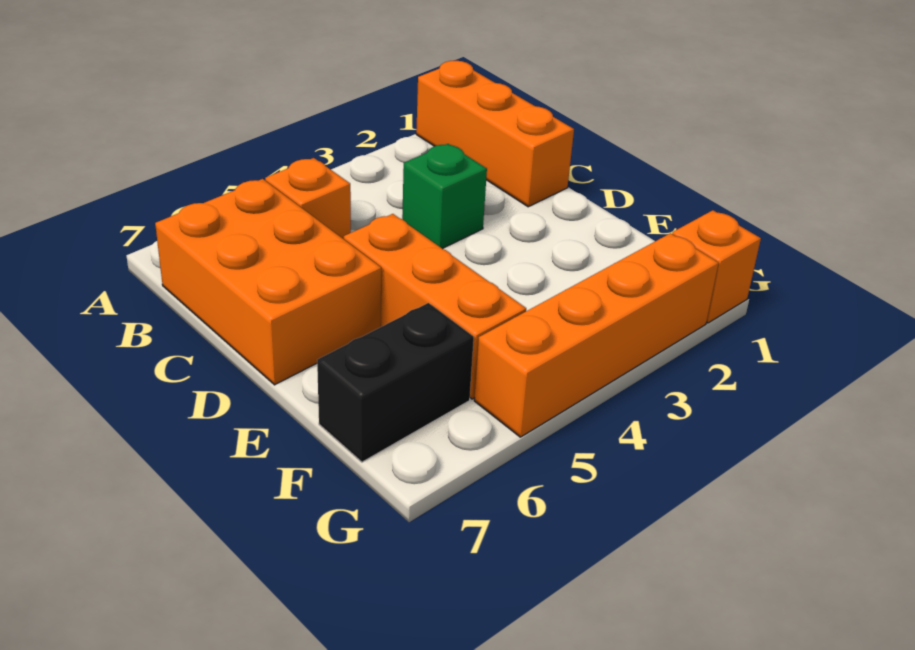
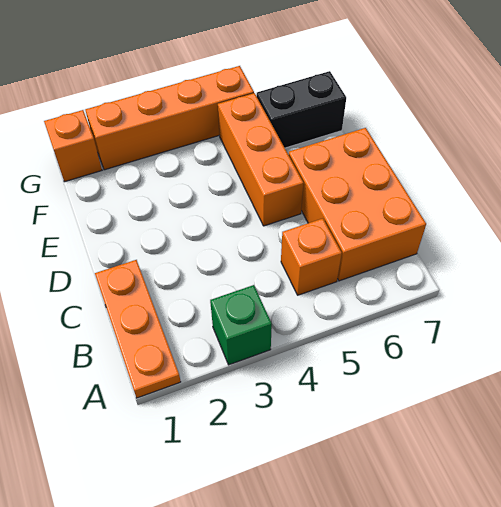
orange 1x3 brick [416,61,574,207] -> orange 1x3 plate [95,260,181,398]
green 1x1 brick [402,144,487,249] -> green 1x1 brick moved to [210,285,272,365]

